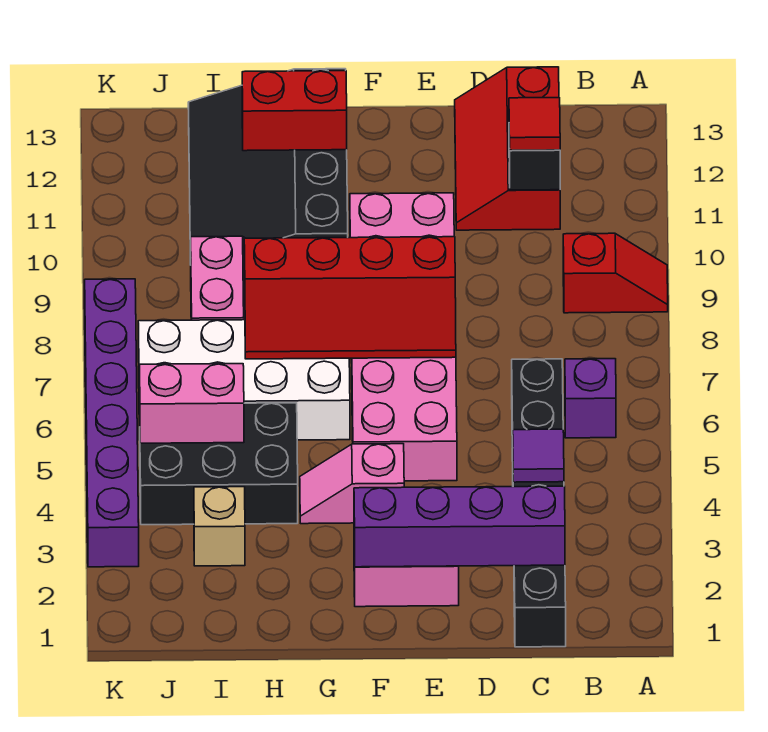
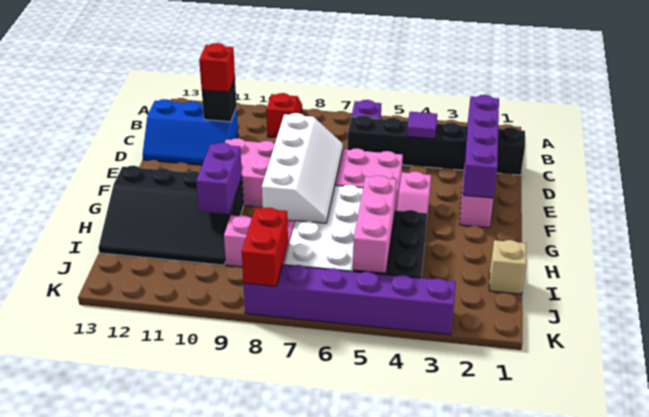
red 2x3 slope [455,67,560,230] -> blue 2x3 slope [143,99,238,165]
red 1x1 tile [509,98,560,150] -> red 1x1 brick [199,43,235,92]
red 2x4 slope [244,237,456,359] -> white 2x4 slope [262,113,343,223]
none -> purple 1x2 brick [196,143,242,214]
red 1x2 brick [242,71,347,151] -> red 1x2 brick moved to [242,207,288,286]
tan 1x1 brick [194,487,245,566] -> tan 1x1 brick moved to [489,240,526,294]
pink 1x2 brick [140,364,244,443] -> pink 1x3 brick [353,176,397,273]

